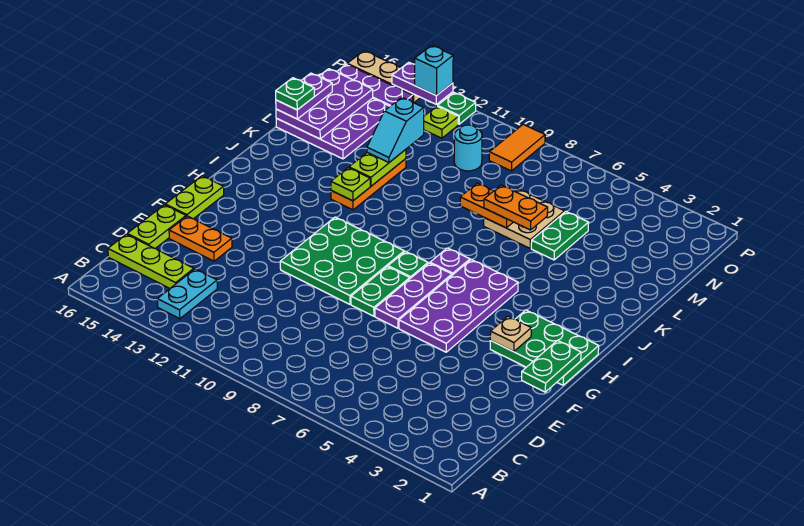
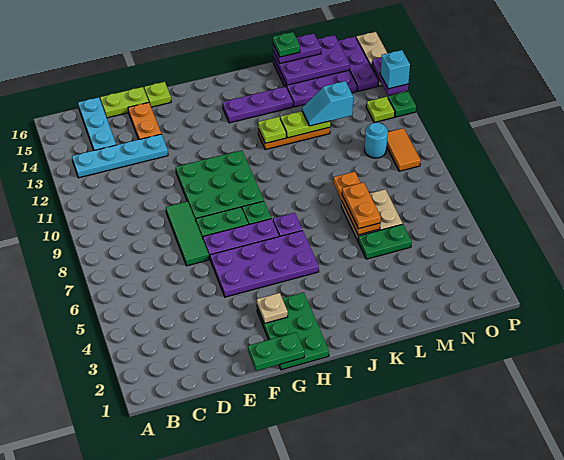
cyan 1x2 plate [157,269,217,319] -> cyan 1x4 plate [72,134,168,178]
lime 1x3 plate [108,234,194,288] -> cyan 1x3 plate [78,97,116,150]
none -> green 1x3 tile [166,201,209,266]
lime 1x2 plate [165,176,224,219] -> lime 1x1 plate [144,82,171,107]
none -> purple 1x3 plate [222,87,293,123]
orange 1x2 plate [460,183,513,228] -> orange 1x3 plate [333,172,380,235]
orange 1x2 tile [489,124,545,171] -> orange 1x2 tile turned to [387,128,421,171]

